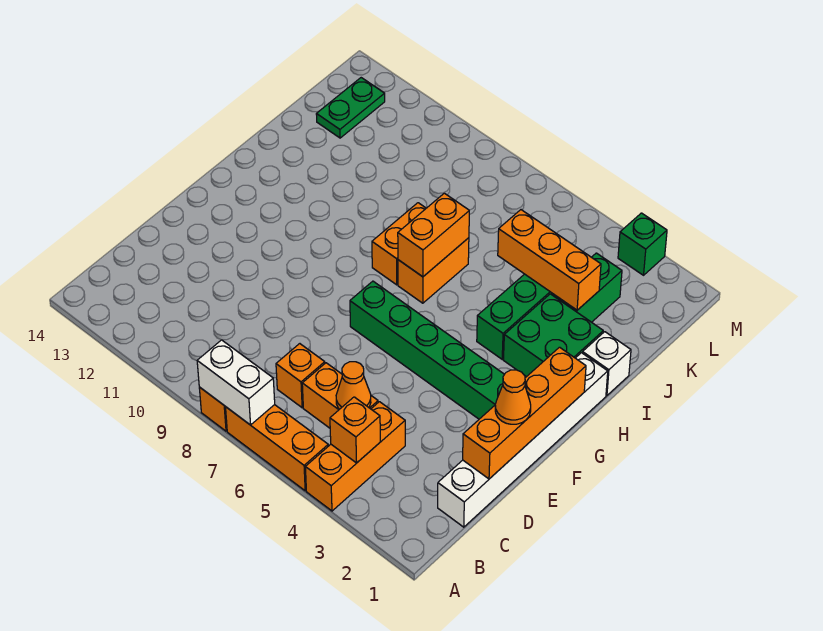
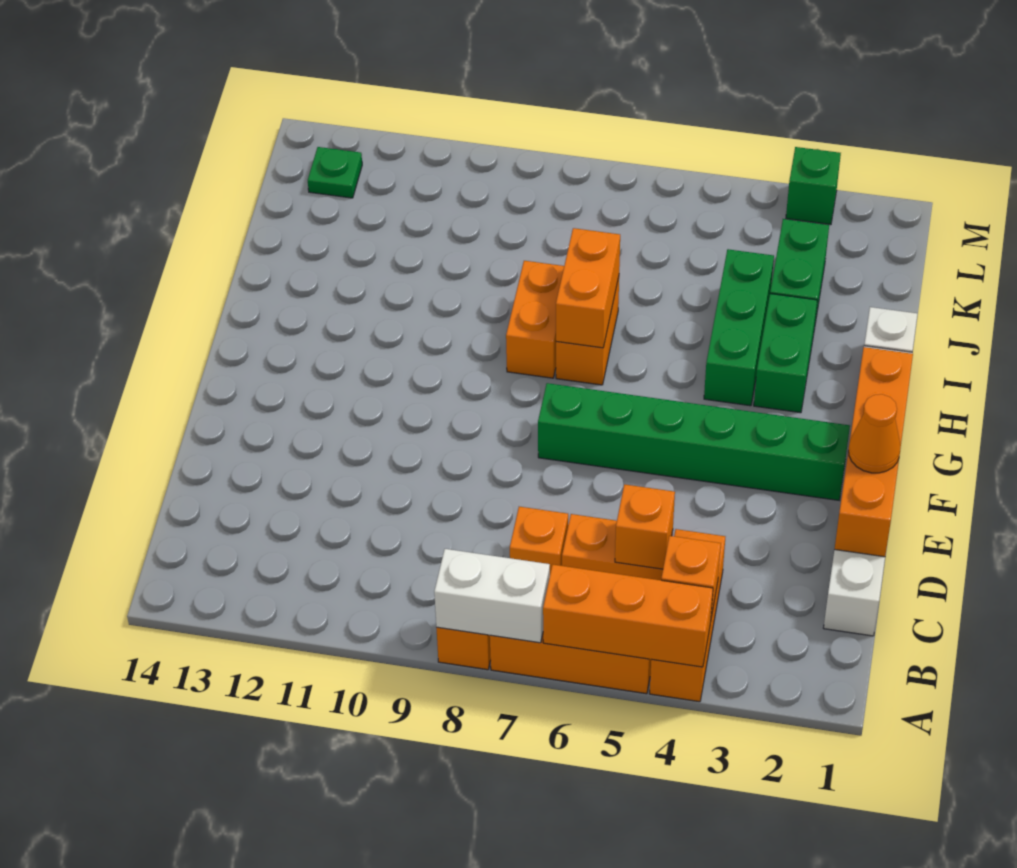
orange 1x1 cone [336,362,371,409] -> orange 1x1 brick [615,484,675,569]
green 2x2 brick [504,294,603,377] -> green 1x2 brick [754,294,817,413]
orange 1x3 brick [498,210,601,310] -> orange 1x3 brick moved to [543,565,713,667]
green 1x2 plate [316,78,385,138] -> green 1x1 plate [308,147,362,198]

